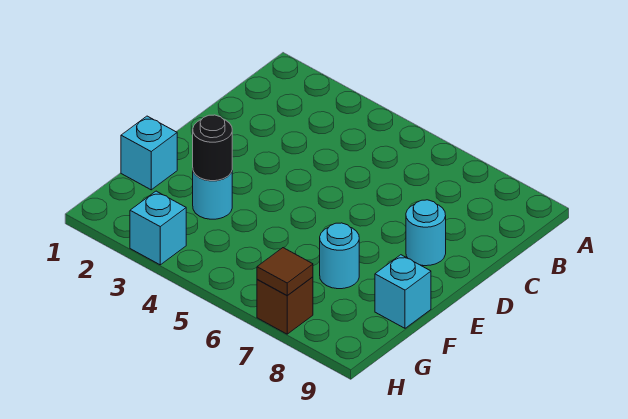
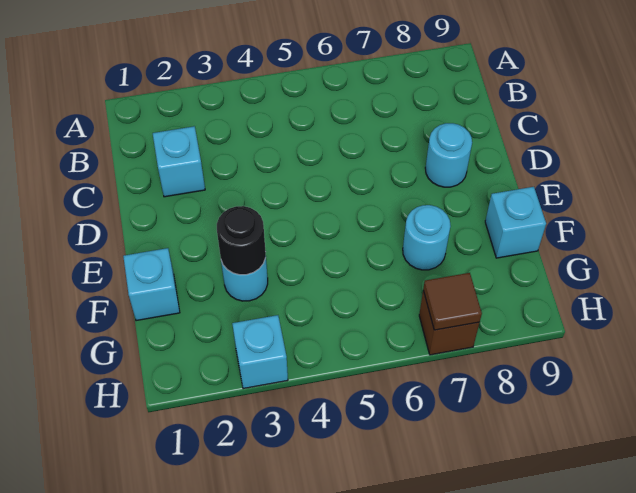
none -> cyan 1x1 brick [153,126,205,197]

